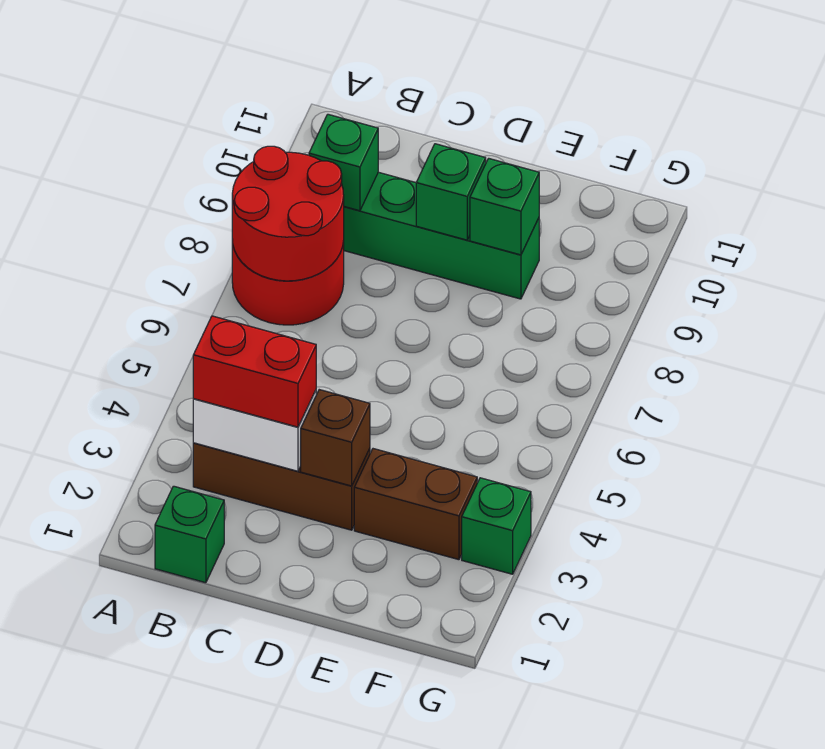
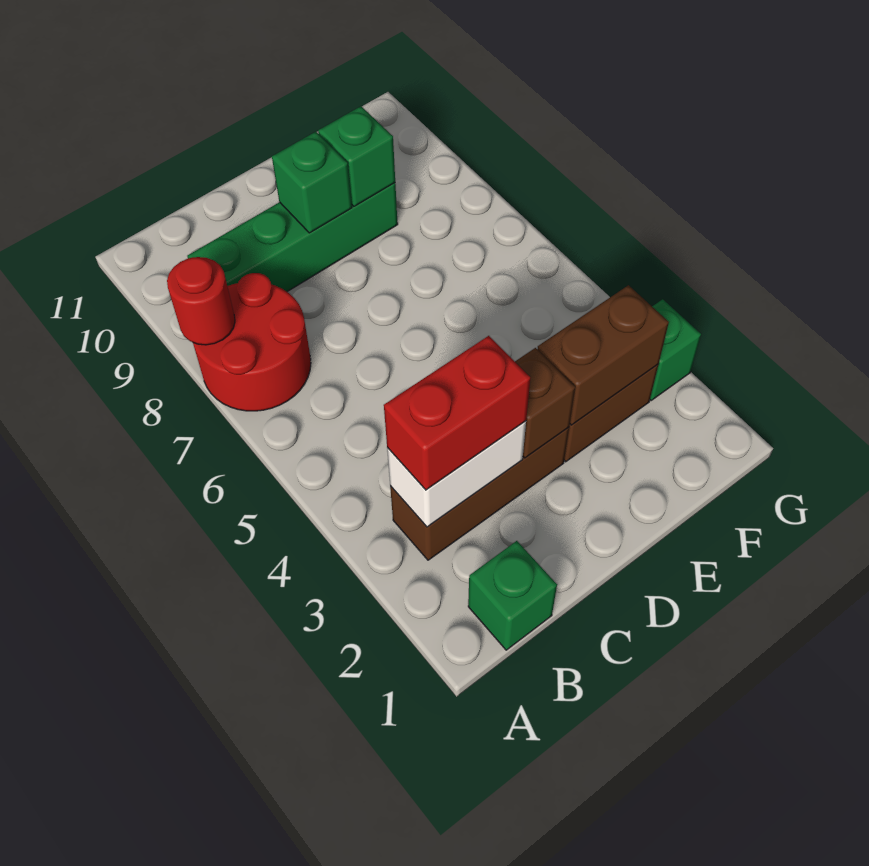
red 2x2 round brick [232,146,344,281] -> red 1x1 round brick [167,257,235,345]
green 1x1 brick [309,114,378,211] -> none
none -> brown 1x2 brick [537,285,669,425]

